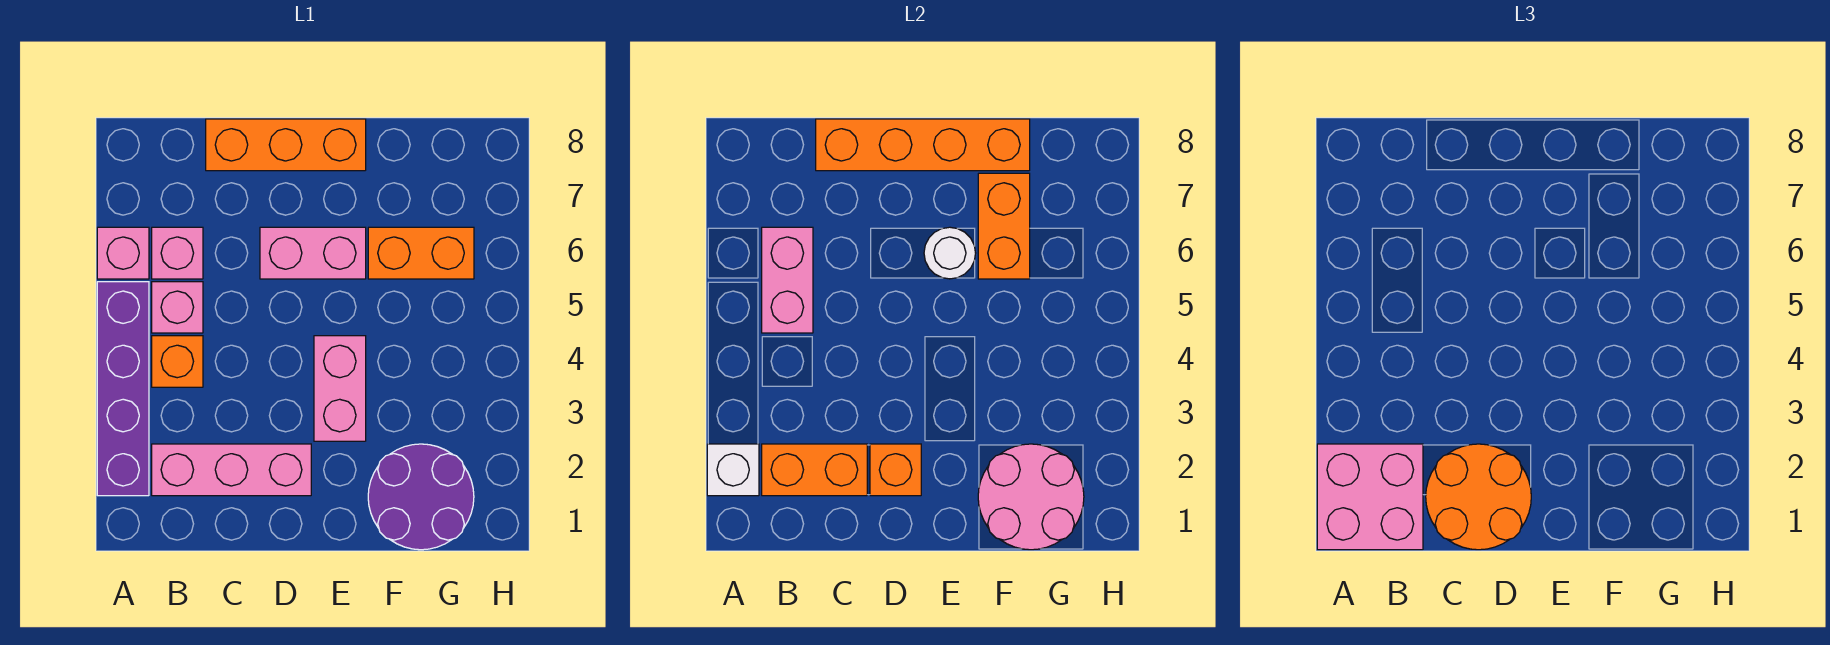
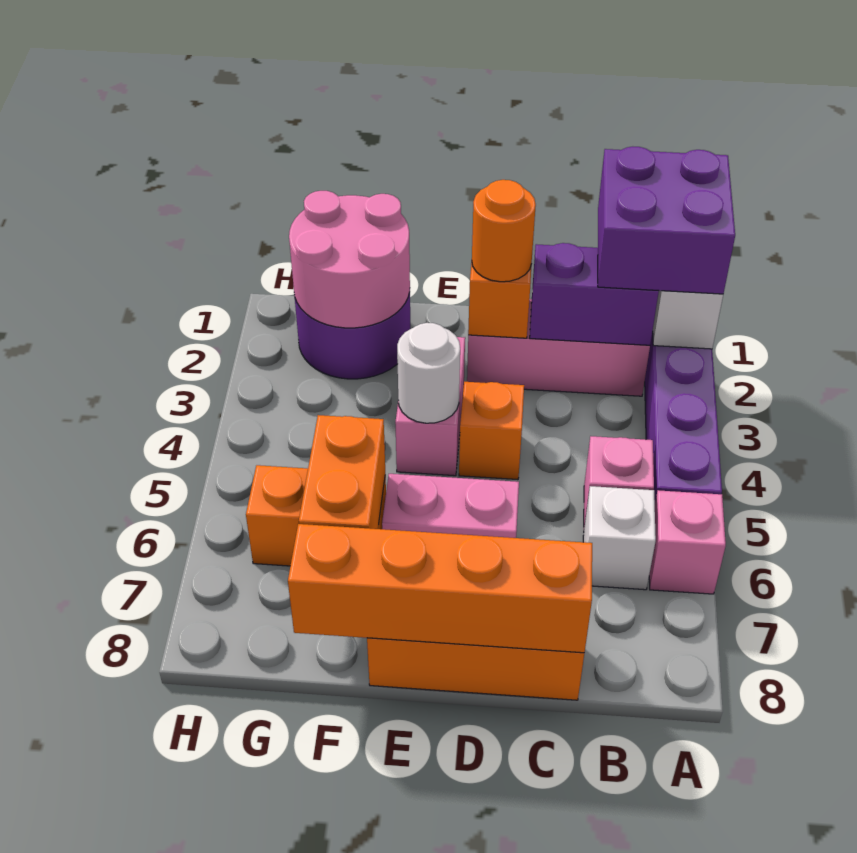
pink 2x2 brick [1317,444,1423,550] -> purple 2x2 brick [598,147,735,294]
orange 1x2 brick [762,444,867,496] -> purple 1x2 brick [530,243,659,345]
orange 1x1 brick [152,336,203,387] -> orange 1x1 brick moved to [459,382,524,480]
pink 1x2 brick [762,227,813,333] -> none
pink 1x1 brick [152,227,203,279] -> white 1x1 brick [583,486,656,590]
orange 2x2 round brick [1426,444,1531,550] -> orange 1x1 round brick [472,180,536,282]
white 1x1 round brick [924,227,976,279] -> white 1x1 round brick moved to [397,323,460,423]

